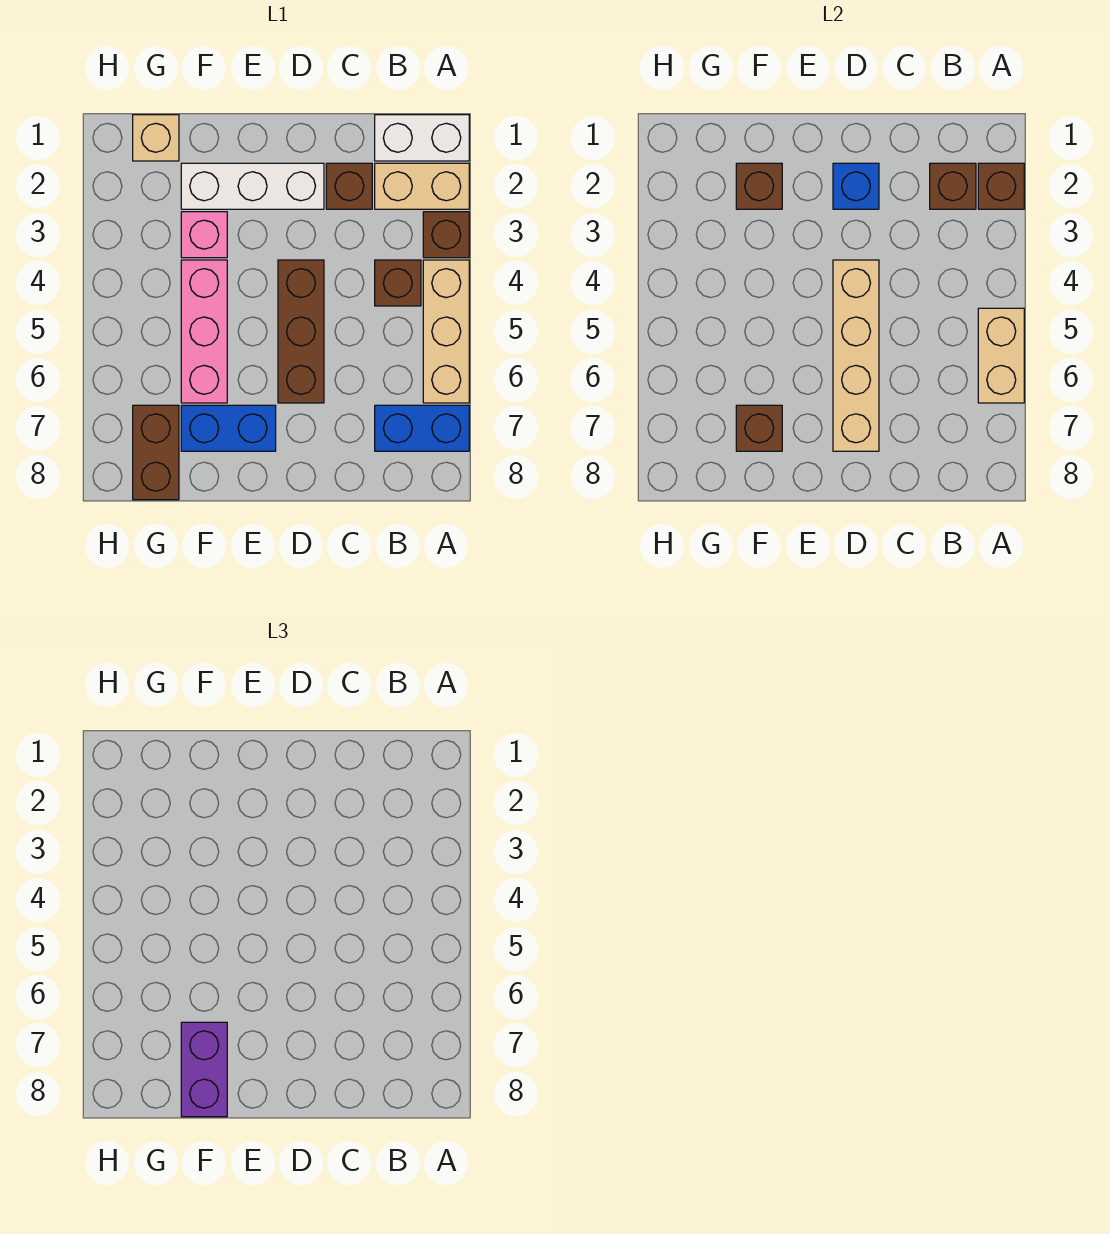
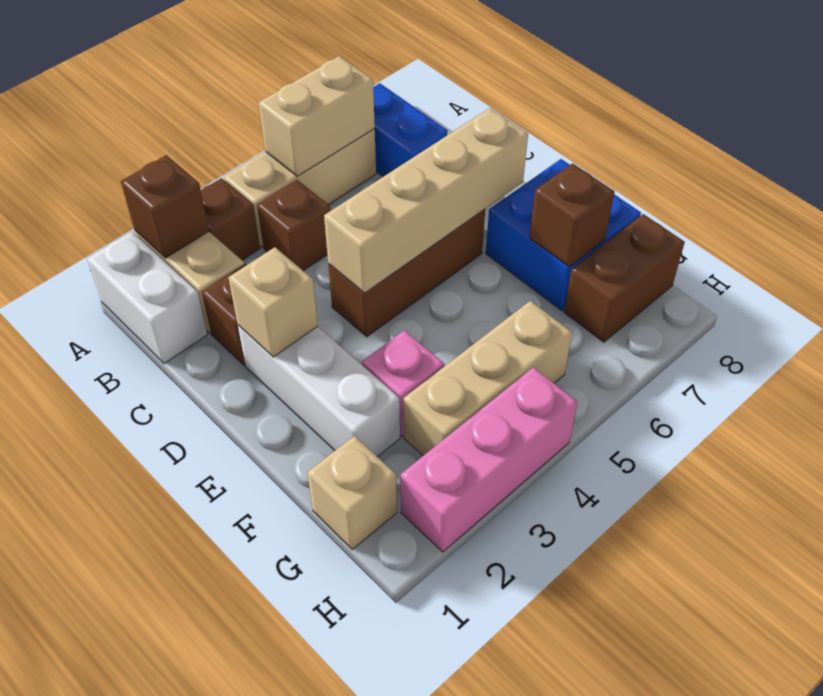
brown 1x1 brick [930,163,976,209] -> none
blue 1x1 brick [833,163,879,209] -> tan 1x1 brick [228,247,318,357]
blue 1x2 brick [181,405,276,451] -> blue 2x2 brick [486,159,641,311]
brown 1x1 brick [736,163,782,209] -> none
pink 1x3 brick [181,260,227,403] -> pink 1x3 brick moved to [401,367,577,552]
purple 1x2 brick [181,1022,227,1117] -> none
none -> tan 1x3 brick [404,301,572,456]

